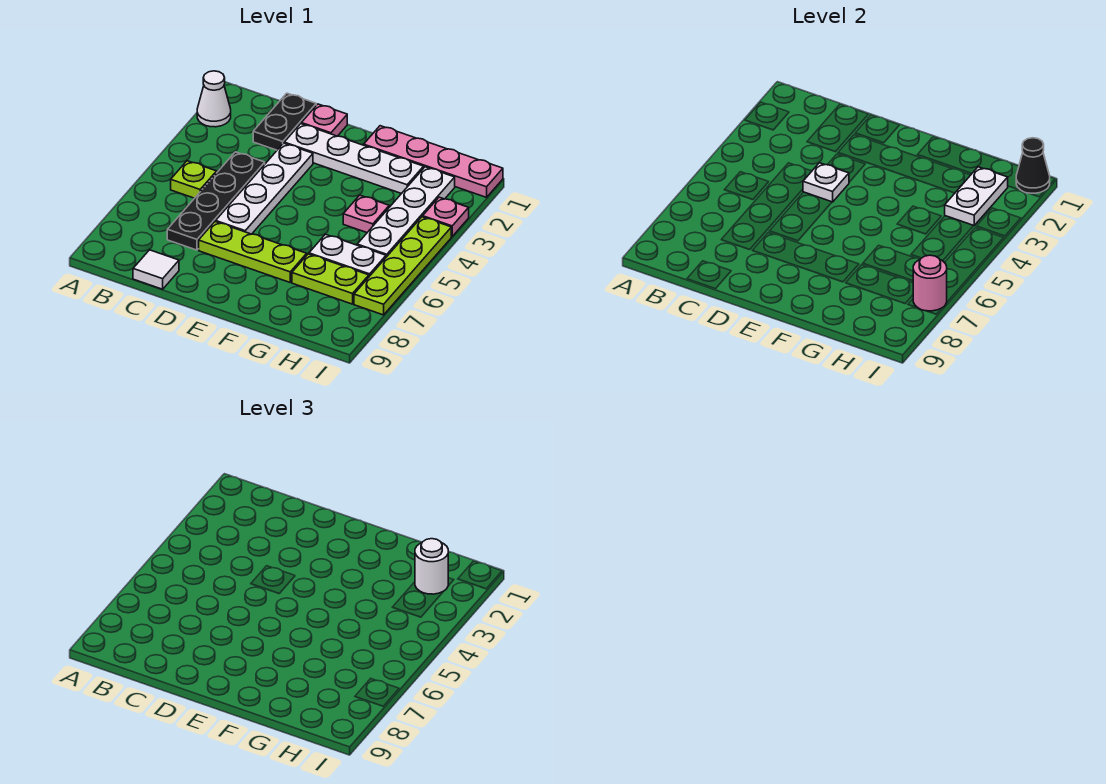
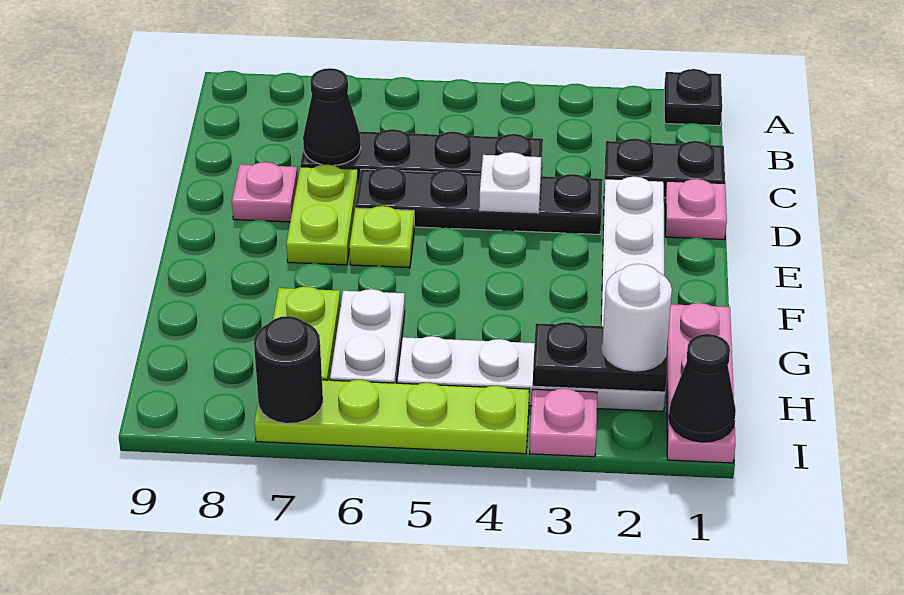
none -> black 1x1 plate [664,69,722,126]
white 1x1 cone [197,71,231,127] -> none
lime 1x1 plate [171,161,217,198] -> lime 1x1 plate moved to [349,206,414,268]
none -> black 1x1 cone [303,68,361,165]
white 1x1 tile [133,250,179,289] -> none
white 1x4 plate [216,143,313,234] -> black 1x4 plate [355,167,602,234]
lime 1x3 plate [199,222,307,282] -> lime 1x2 plate [286,164,358,265]
pink 1x4 plate [364,126,503,197] -> pink 1x3 plate [667,303,735,463]
pink 1x1 plate [343,195,389,233] -> pink 1x1 plate moved to [232,162,298,222]
white 1x2 plate [945,167,1008,226] -> black 1x2 plate [533,322,667,392]
pink 1x1 round brick [913,255,947,311] -> black 1x1 round brick [254,316,323,424]

